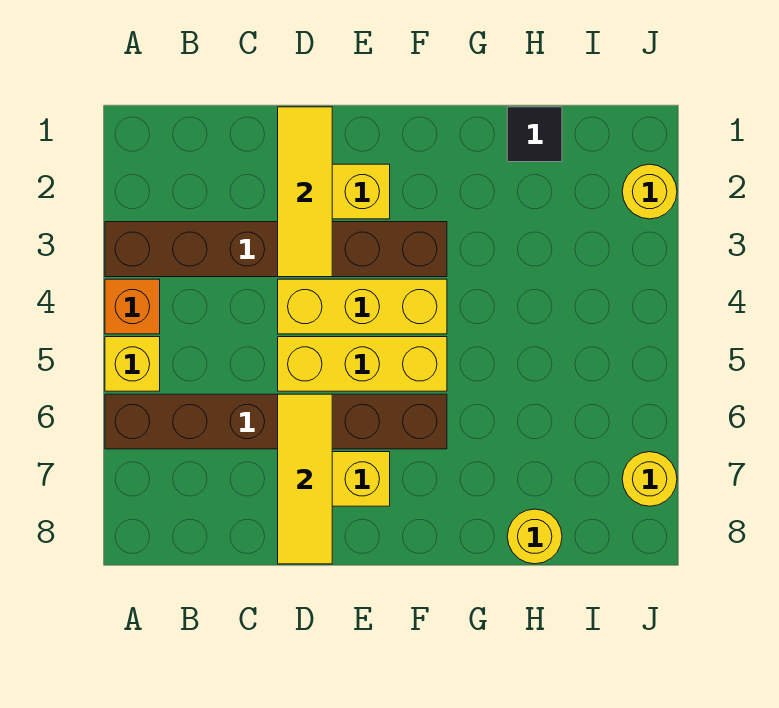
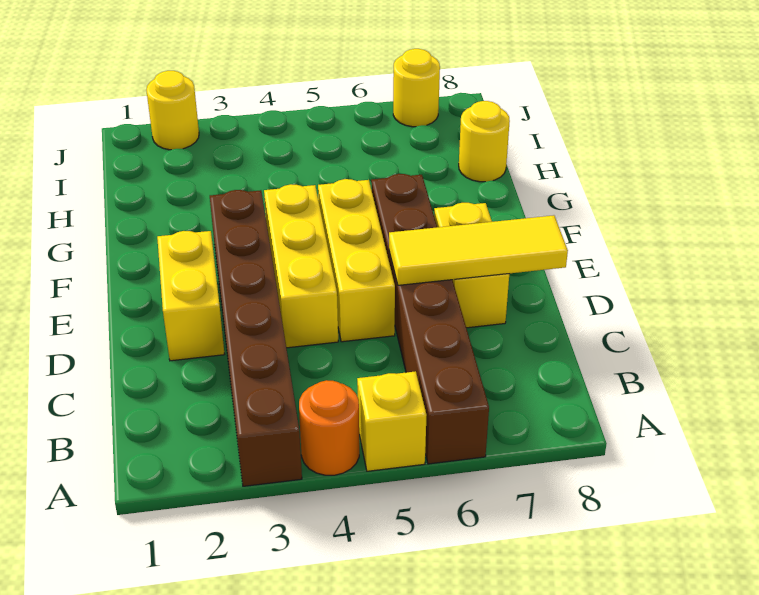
orange 1x1 brick [105,279,160,334] -> orange 1x1 round brick [299,380,359,475]
yellow 1x3 tile [278,107,332,277] -> none
black 1x1 tile [507,107,562,162] -> none

